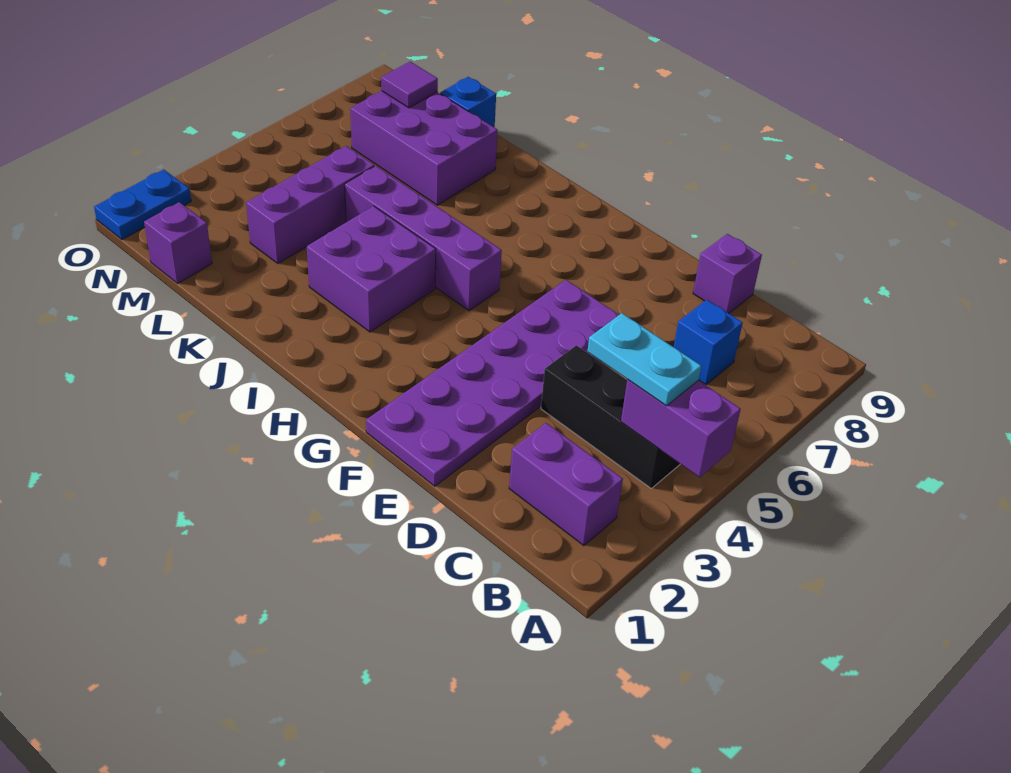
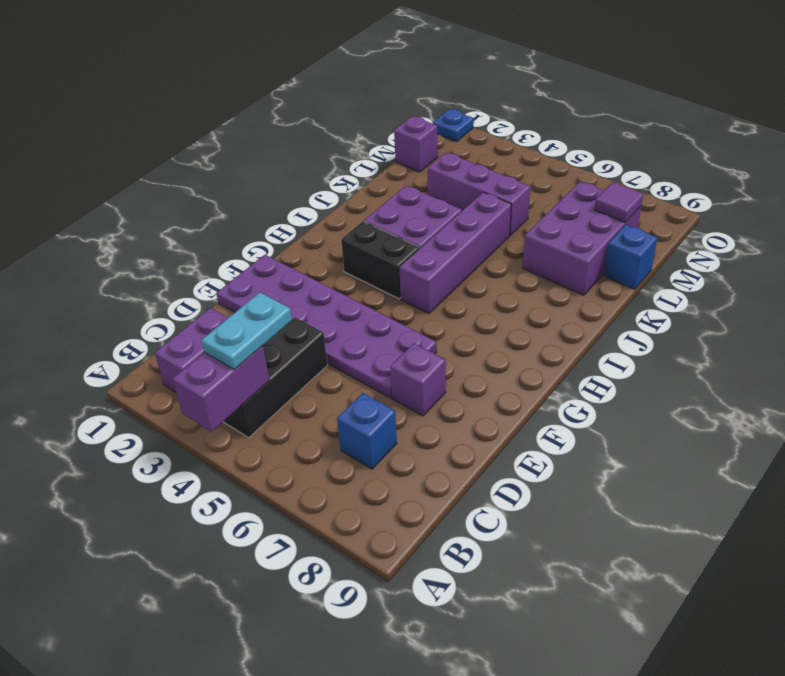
purple 1x1 brick [693,234,762,313] -> purple 1x1 brick moved to [390,343,446,416]
none -> black 1x2 brick [341,221,419,299]
blue 1x2 plate [94,169,191,240] -> blue 1x1 plate [433,109,473,142]

